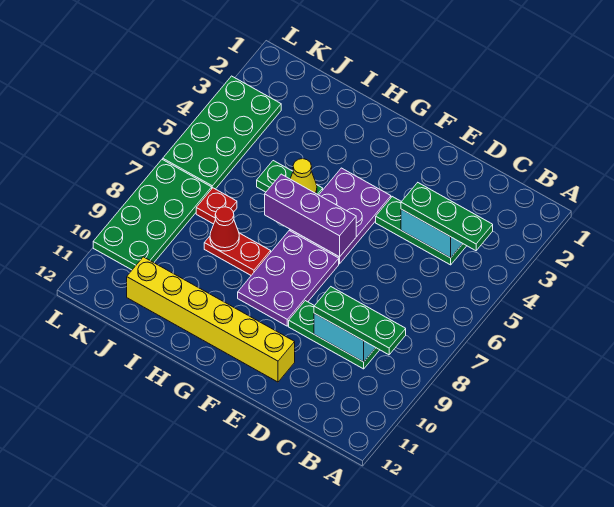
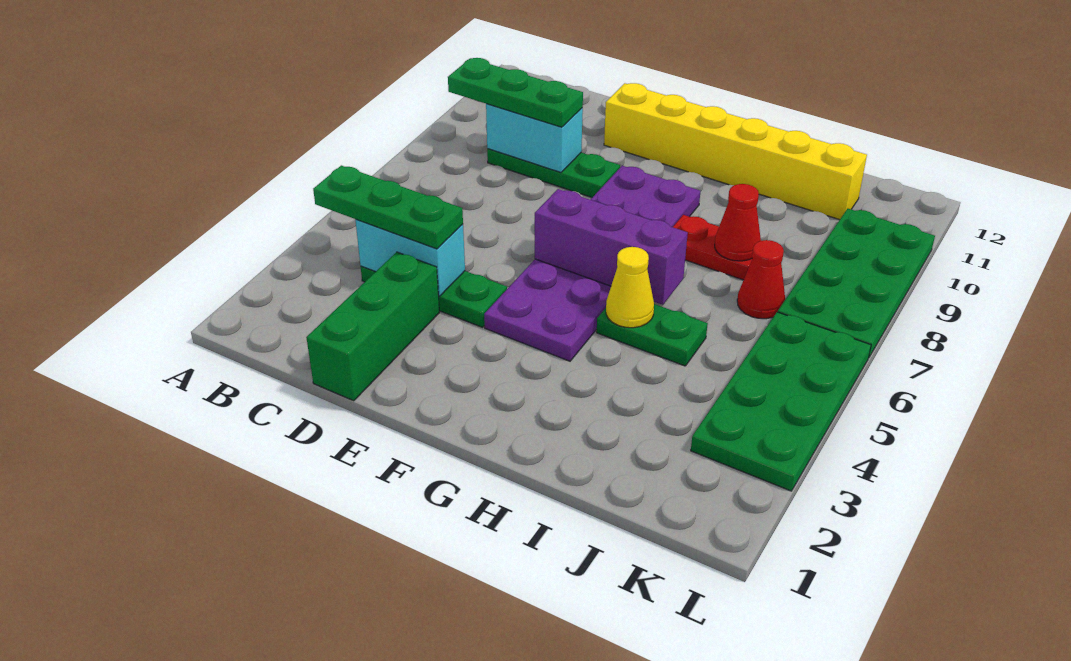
none -> green 1x3 brick [306,252,439,401]
red 1x1 plate [196,188,237,224] -> red 1x1 cone [737,240,785,319]

